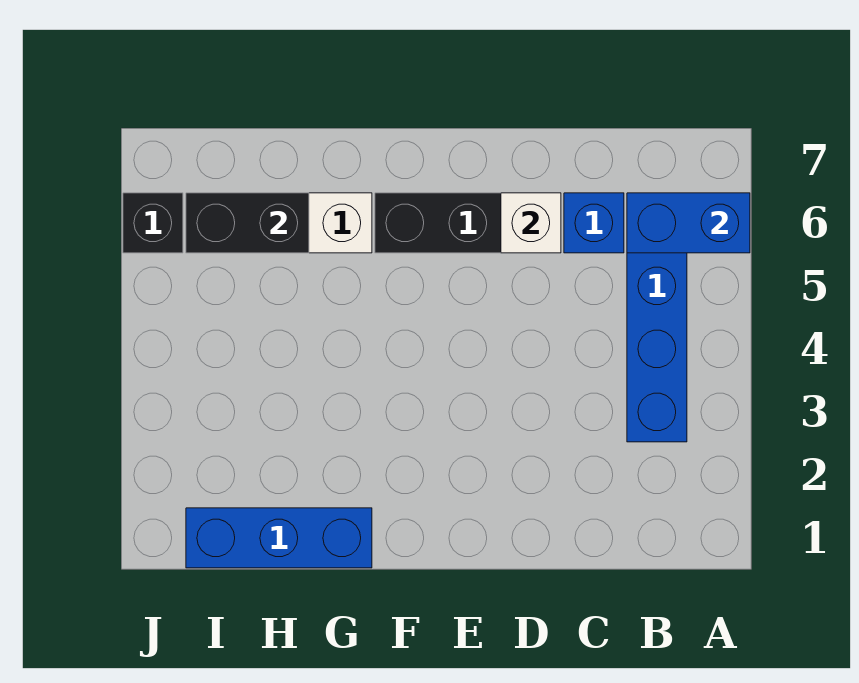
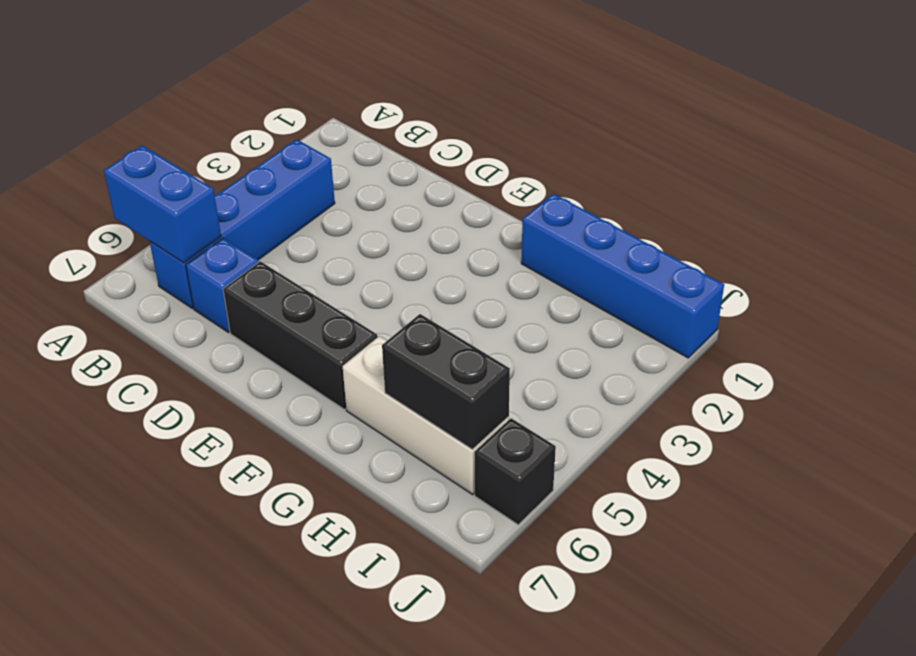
white 1x1 brick [501,193,561,253] -> none
blue 1x3 brick [186,508,372,568] -> blue 1x4 brick [521,194,724,358]

